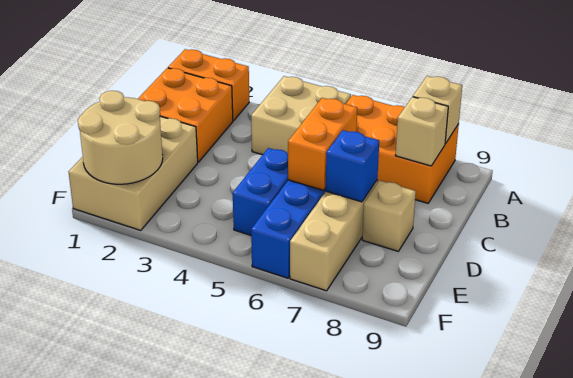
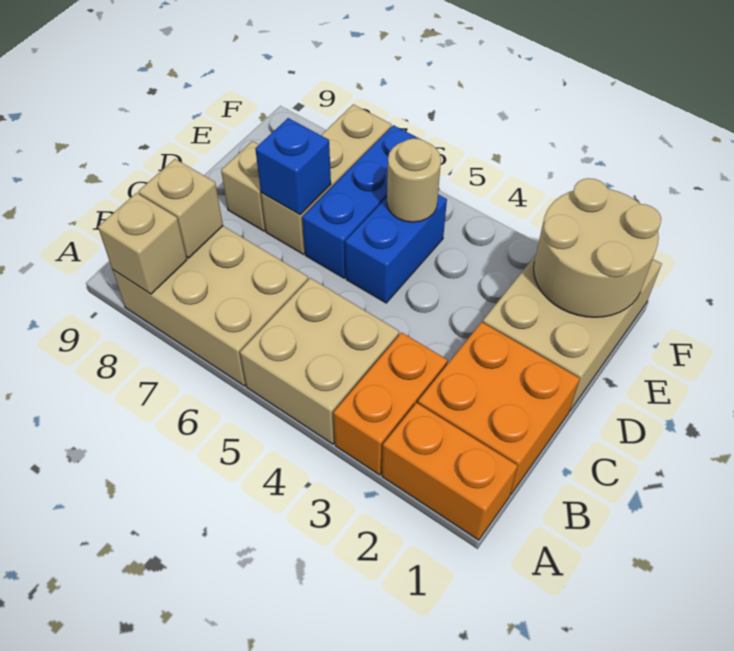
orange 2x3 brick [346,95,459,203] -> tan 2x3 brick [113,226,308,386]
orange 1x2 brick [288,98,357,190] -> orange 1x2 brick moved to [333,333,447,475]
none -> tan 1x1 round brick [387,138,441,222]

